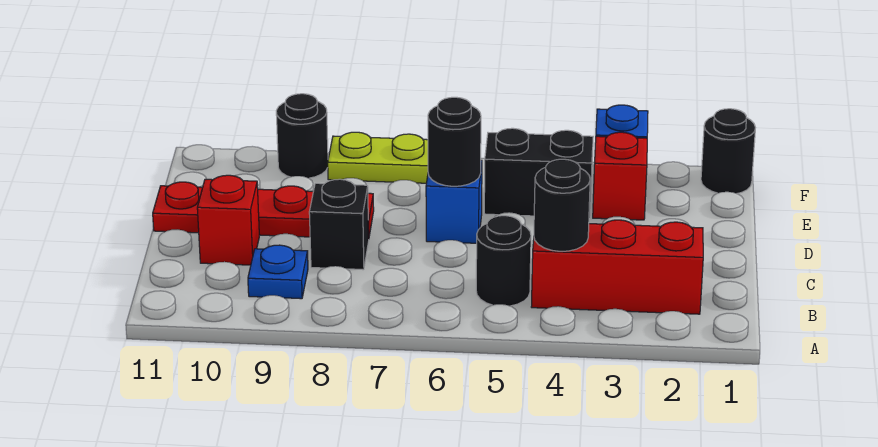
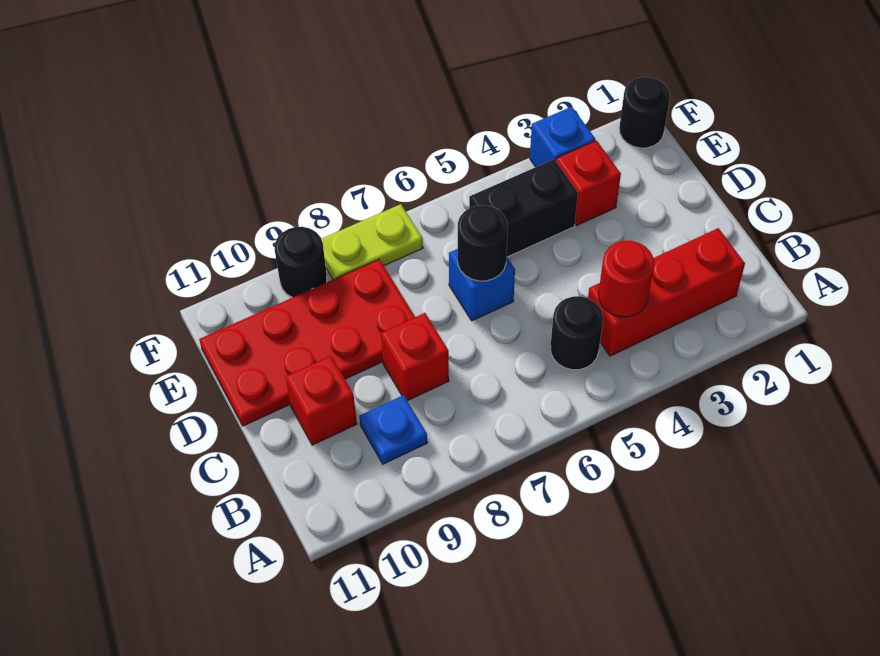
black 1x1 round brick [534,159,590,251] -> red 1x1 round brick [599,241,654,317]
black 1x1 brick [309,179,369,270] -> red 1x1 brick [381,313,449,401]
red 1x4 plate [153,182,374,237] -> red 2x4 plate [199,259,415,426]

